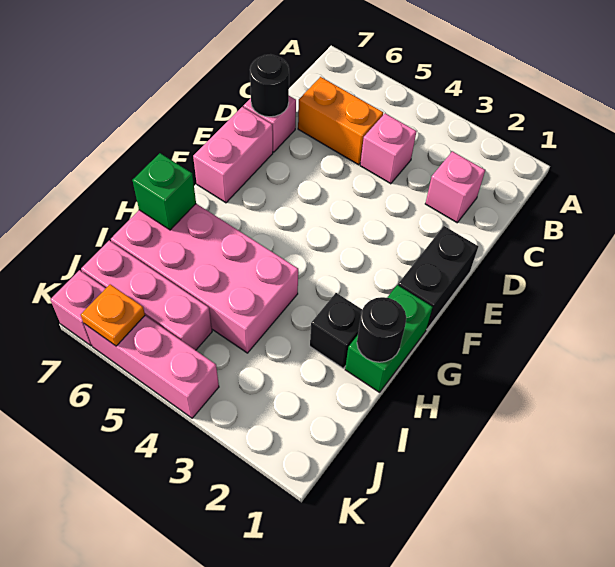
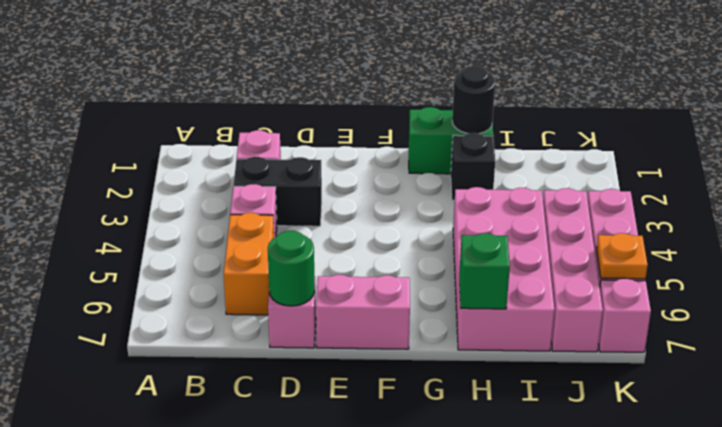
black 1x1 round brick [250,54,289,117] -> green 1x1 round brick [268,231,315,306]
black 1x2 brick [398,226,478,329] -> black 1x2 brick moved to [234,157,322,226]
pink 1x3 brick [81,240,212,350] -> pink 1x4 brick [543,188,603,352]

